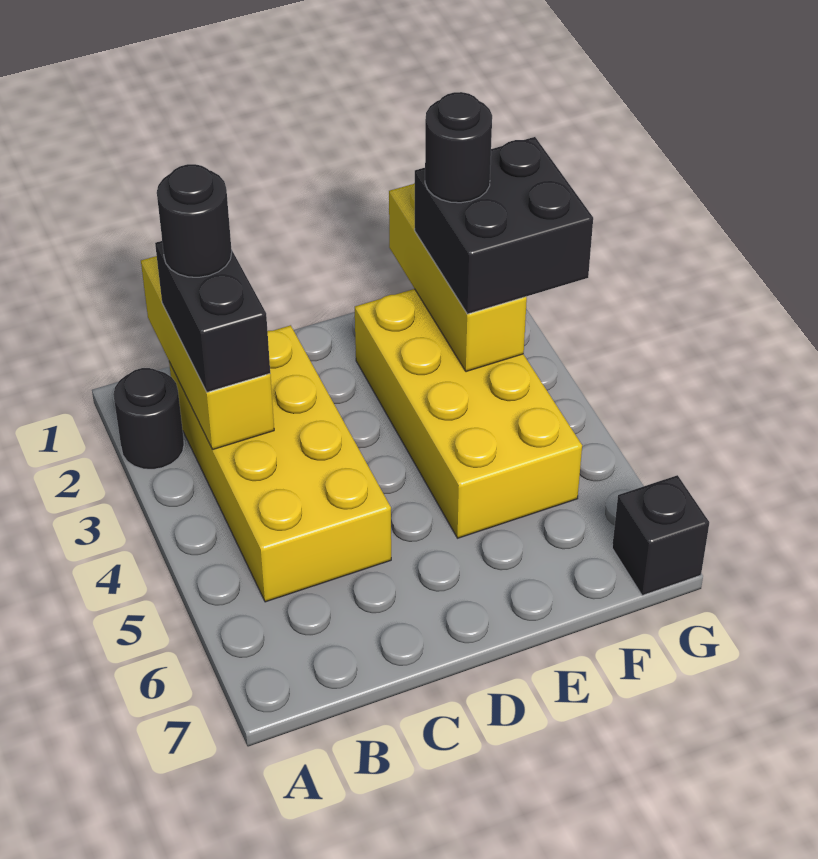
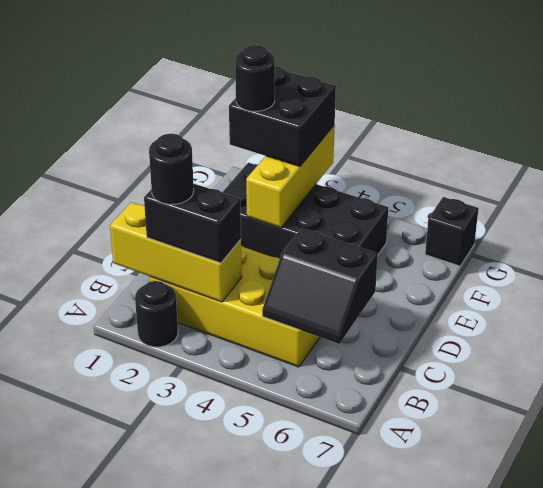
none -> black 2x2 slope [262,228,378,344]
yellow 2x4 brick [355,289,582,538] -> black 2x4 brick [223,163,389,259]
yellow 1x3 brick [389,183,527,372] -> yellow 1x3 brick turned to [246,125,335,228]

